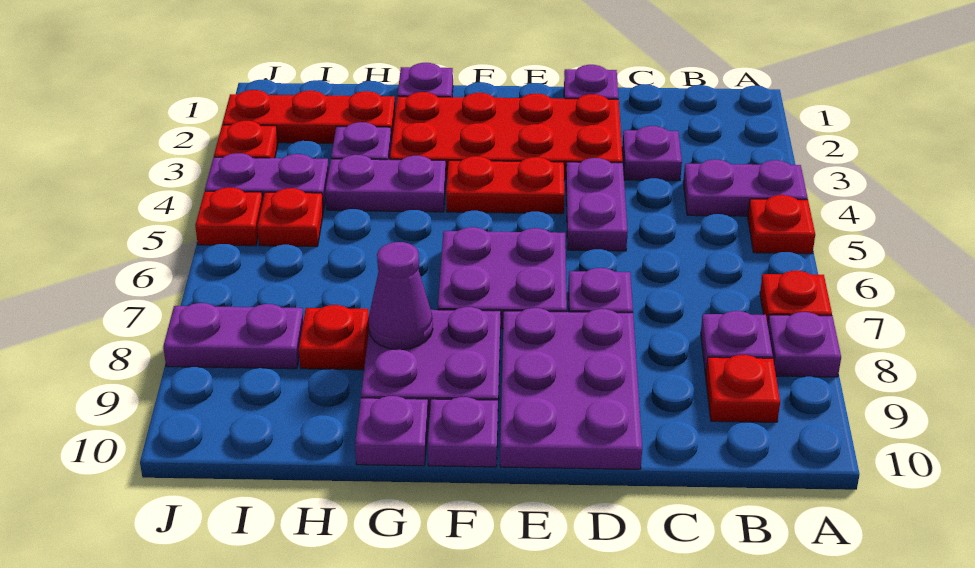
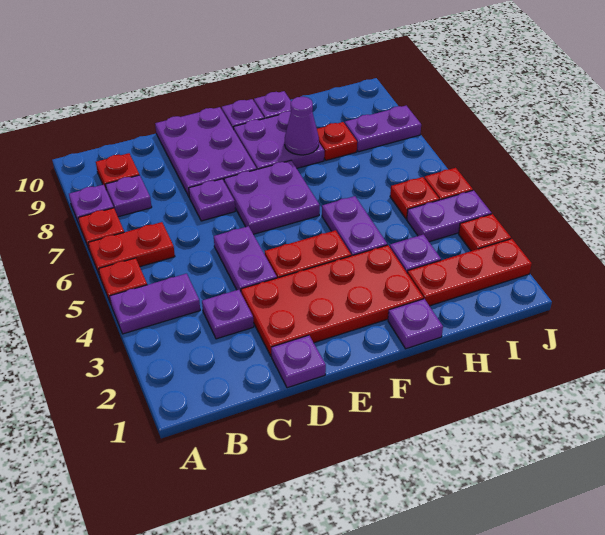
none -> red 1x2 plate [88,222,175,276]
purple 1x2 plate [325,155,446,212] -> purple 1x2 plate turned to [322,196,387,256]

